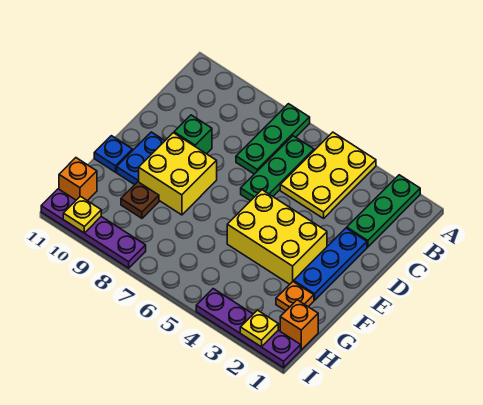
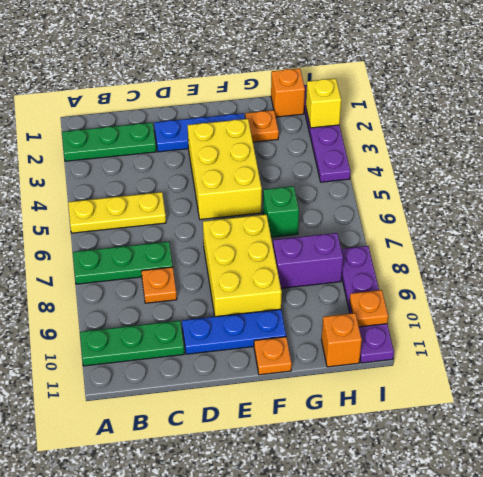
yellow 2x3 plate [280,132,376,218] -> yellow 1x3 plate [68,192,166,233]
green 1x3 plate [241,136,314,201] -> green 1x3 plate moved to [80,321,184,366]
none -> orange 1x1 plate [141,267,177,303]
green 1x1 brick [174,115,212,154] -> green 1x1 brick moved to [263,186,299,237]
yellow 2x2 brick [139,133,217,215] -> yellow 2x3 brick [203,215,282,317]
blue 1x2 plate [117,132,165,185] -> blue 1x3 plate [182,309,286,354]
blue 1x1 plate [94,136,132,172] -> orange 1x1 plate [254,337,292,375]
none -> purple 1x2 brick [273,233,343,288]
brown 1x1 plate [121,182,159,218] -> none
yellow 1x1 plate [240,310,278,347] -> yellow 1x1 brick [306,78,341,128]
yellow 1x1 plate [63,196,101,233] -> orange 1x1 plate [350,290,388,327]

